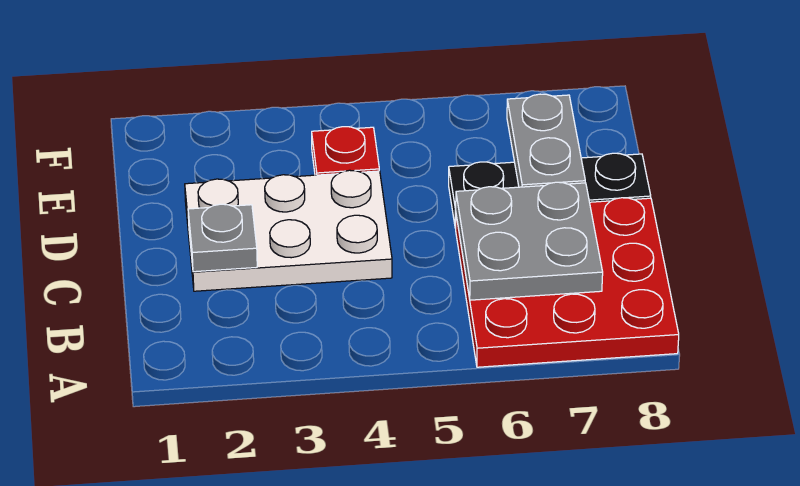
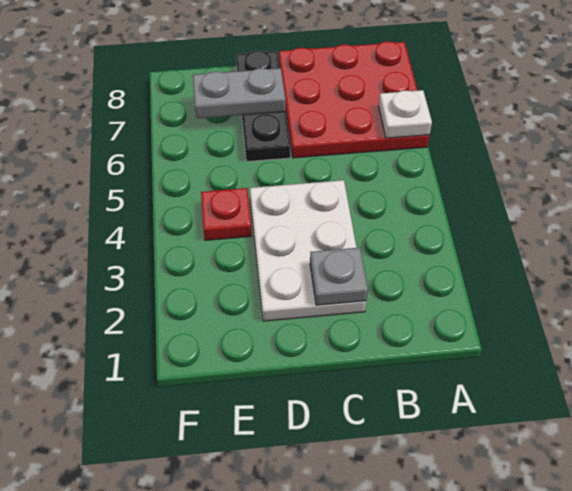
none -> white 1x1 plate [379,90,432,138]
grey 2x2 plate [456,182,603,300] -> none

